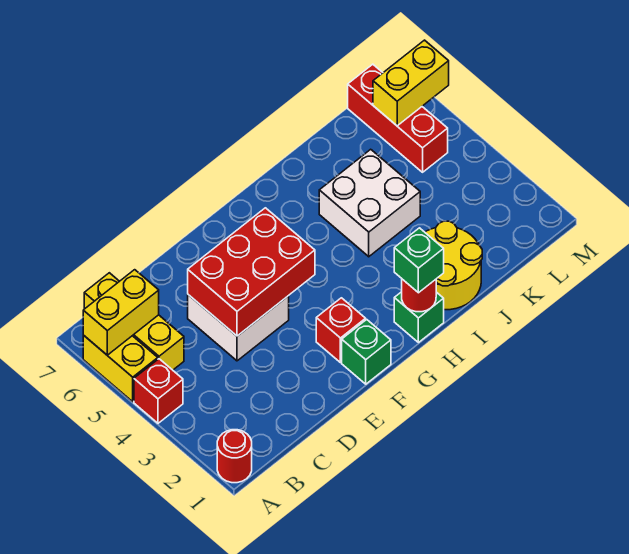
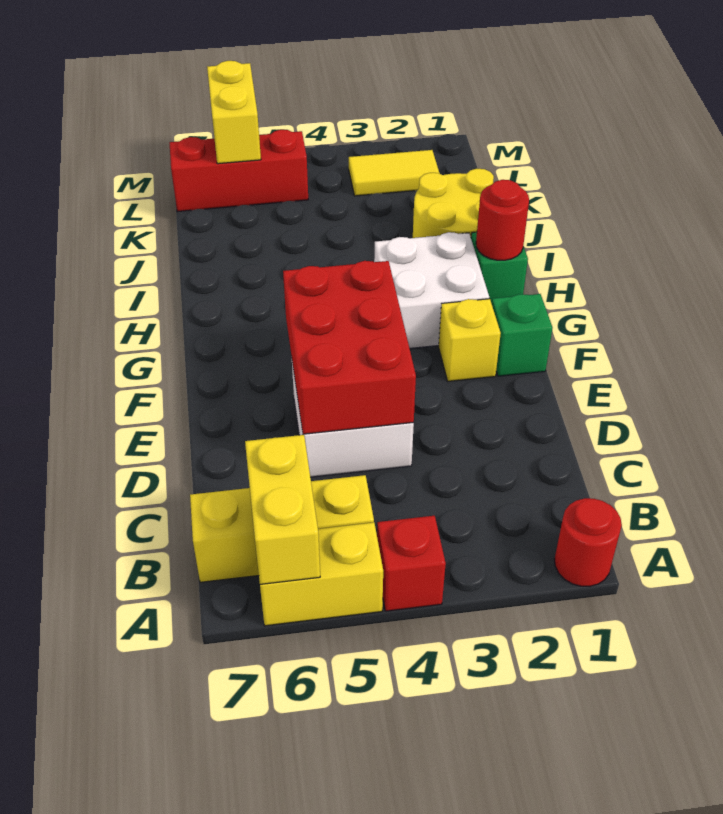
red 1x1 brick [316,298,366,363] -> yellow 1x1 brick [439,299,501,381]
green 1x1 brick [394,228,444,293] -> none
white 2x2 brick [319,149,420,257] -> white 2x2 brick moved to [374,232,489,348]
none -> yellow 1x2 tile [349,150,440,196]

